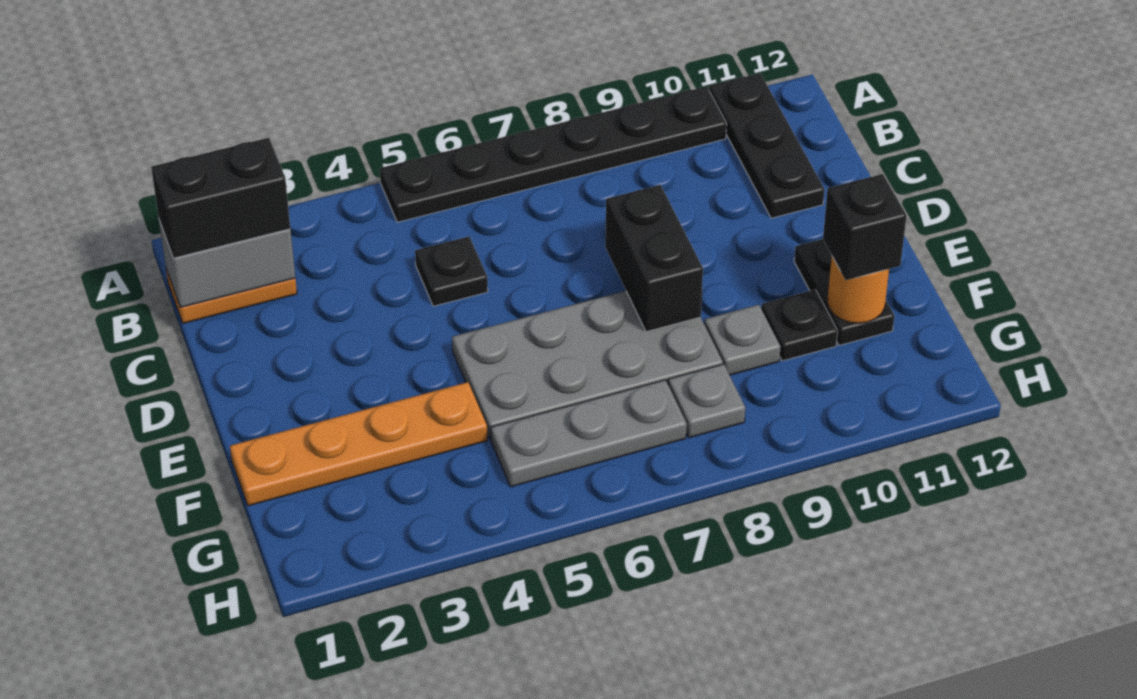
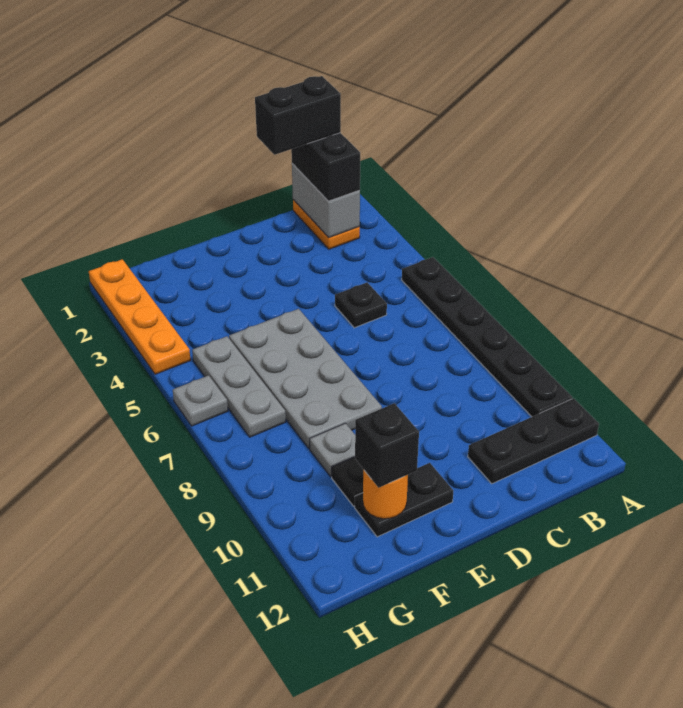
black 1x2 brick [605,185,703,332] -> black 1x2 brick moved to [255,76,341,155]
orange 1x4 plate [230,382,487,506] -> orange 1x4 plate moved to [89,259,191,374]
grey 1x1 plate [668,364,745,438] -> grey 1x1 plate moved to [173,375,228,426]

